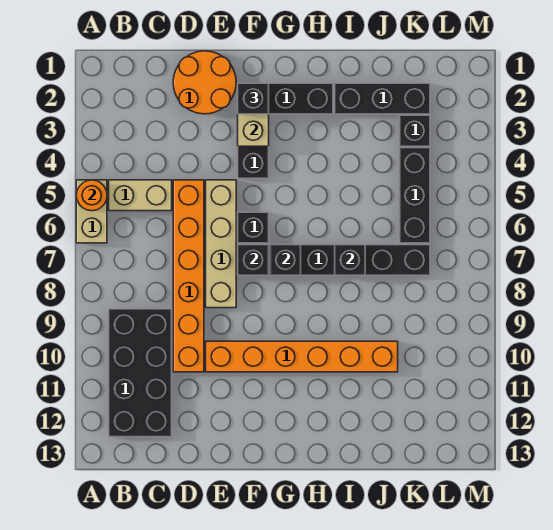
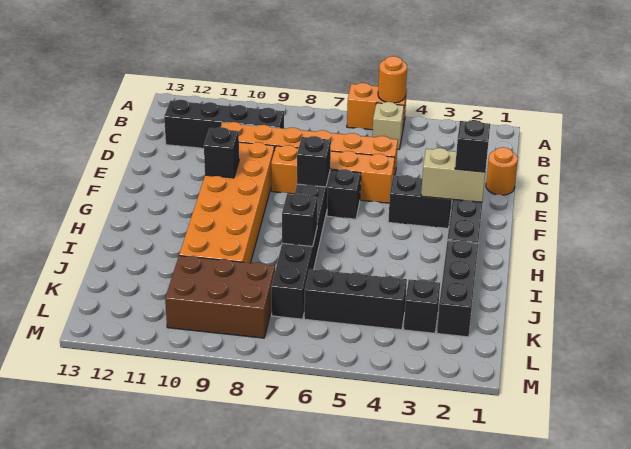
tan 1x2 brick [76,180,107,243] -> orange 1x2 brick [347,83,407,132]
tan 1x2 brick [109,180,172,211] -> tan 1x1 brick [372,102,404,149]
black 2x4 brick [109,309,172,437] -> black 1x4 brick [164,100,284,148]
orange 2x2 round brick [173,51,236,114] -> orange 1x1 round brick [486,147,518,195]
tan 1x4 brick [206,180,236,308] -> orange 1x4 brick [271,145,395,203]
orange 1x6 brick [206,341,398,372] -> orange 2x6 brick [179,142,275,263]
black 1x1 brick [270,245,301,275] -> black 1x1 brick moved to [204,127,239,178]
none -> brown 2x3 brick [165,256,275,338]

